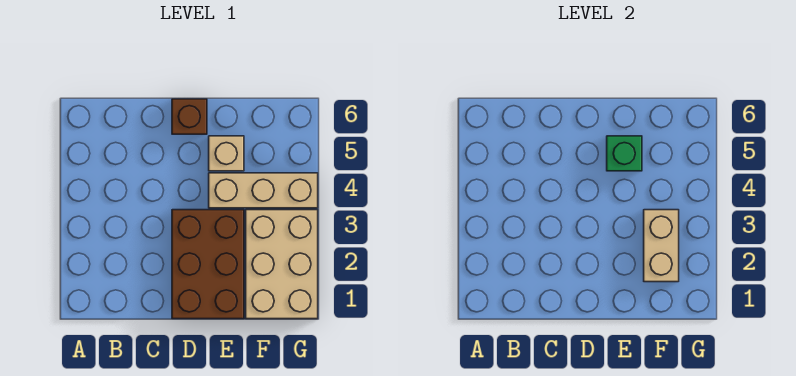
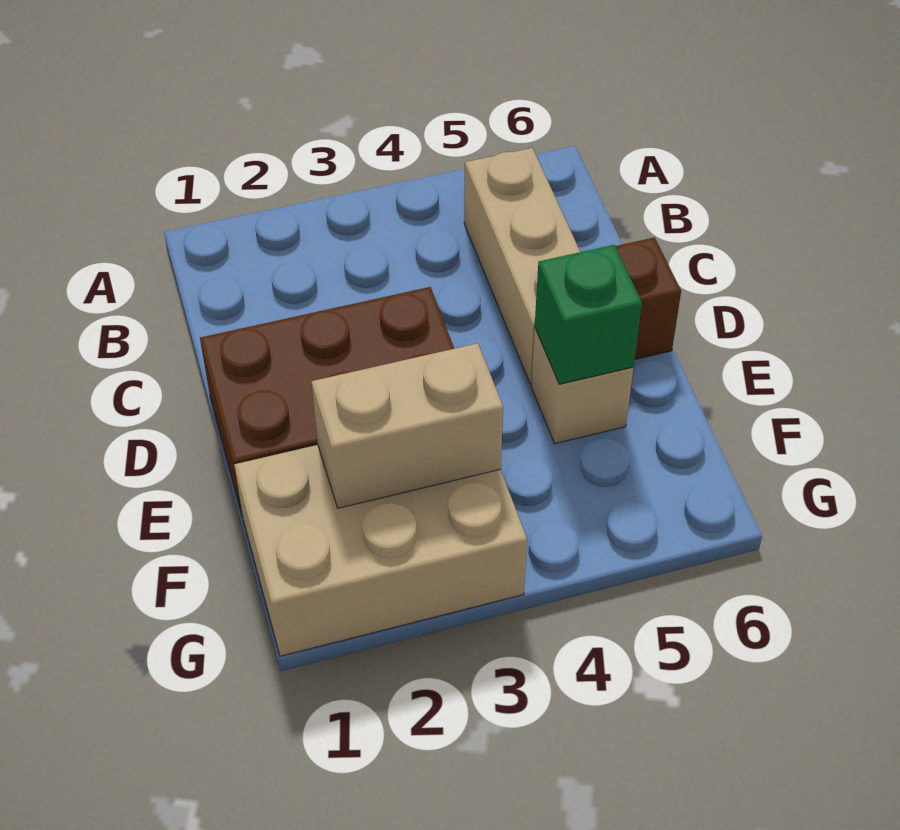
tan 1x3 brick [209,173,318,208] -> tan 1x3 brick moved to [464,148,580,384]

